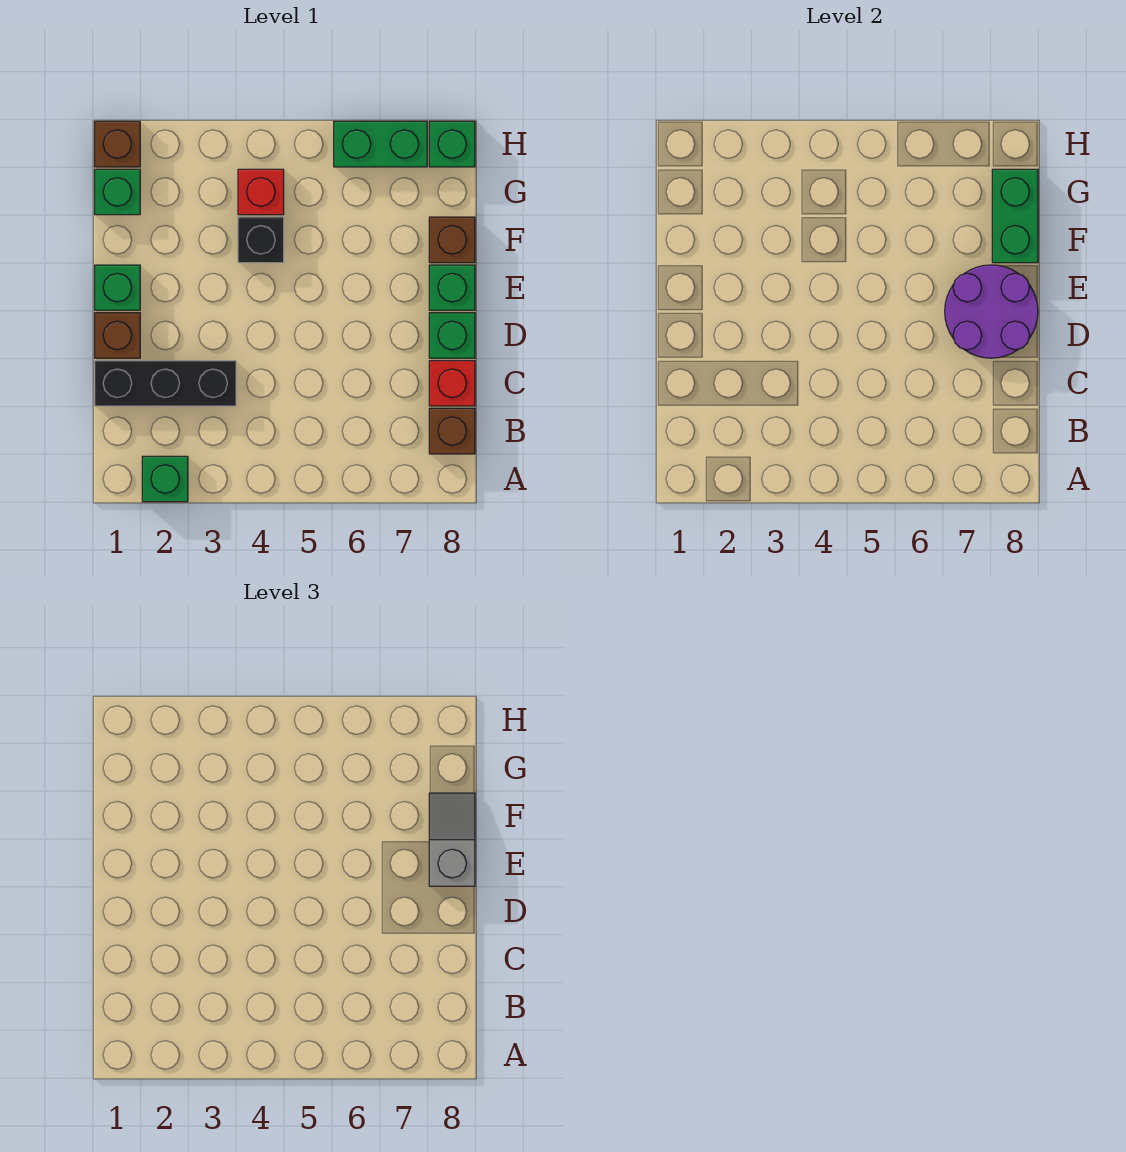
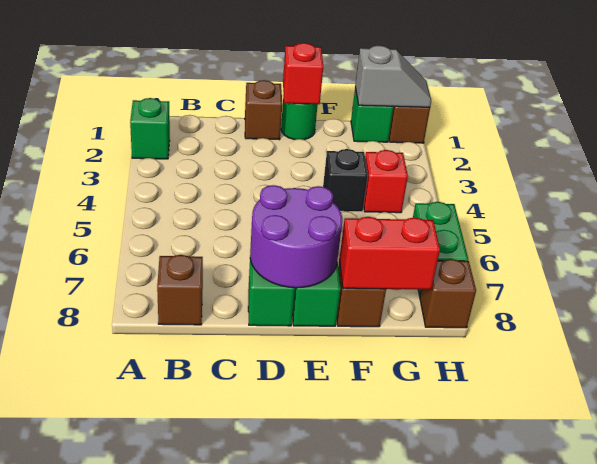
black 1x3 brick [95,361,236,406] -> none
red 1x1 brick [429,361,475,406] -> red 1x1 brick moved to [283,43,323,104]
green 1x1 brick [95,265,140,310] -> green 1x1 round brick [281,94,318,140]
grey 1x2 slope [429,793,475,886] -> grey 1x2 slope moved to [355,45,431,107]
green 1x2 brick [992,169,1038,263] -> red 1x2 brick [339,217,440,290]
green 1x1 brick [429,121,475,167] -> brown 1x1 brick [420,259,476,328]

